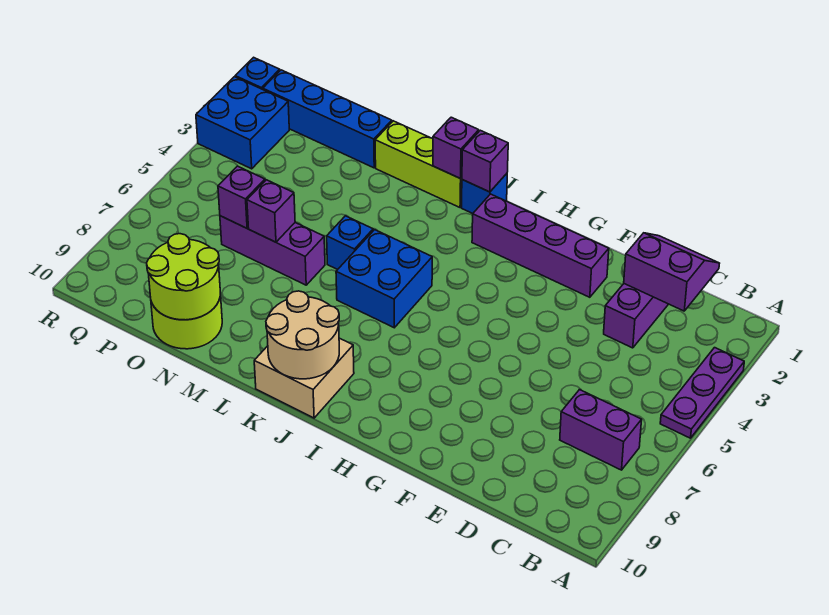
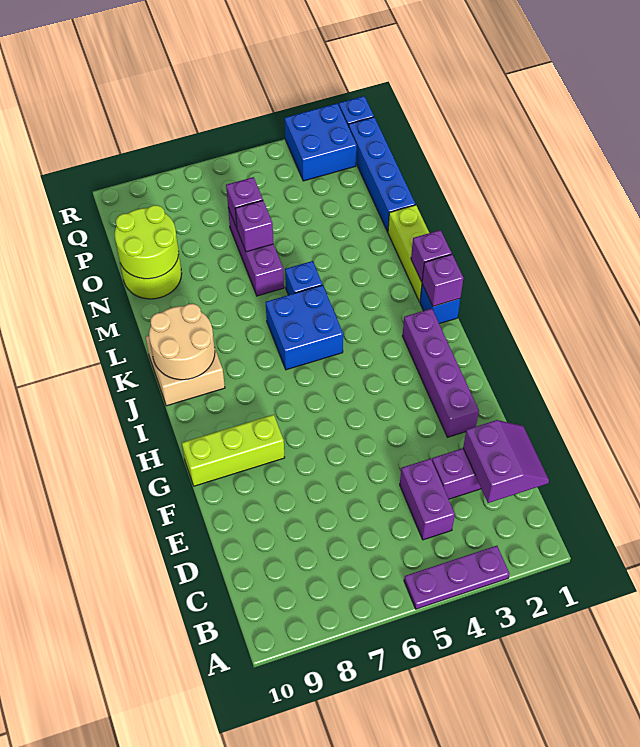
purple 1x2 brick [560,390,642,470] -> purple 1x2 brick moved to [400,458,455,540]
none -> lime 1x3 brick [182,415,285,486]

